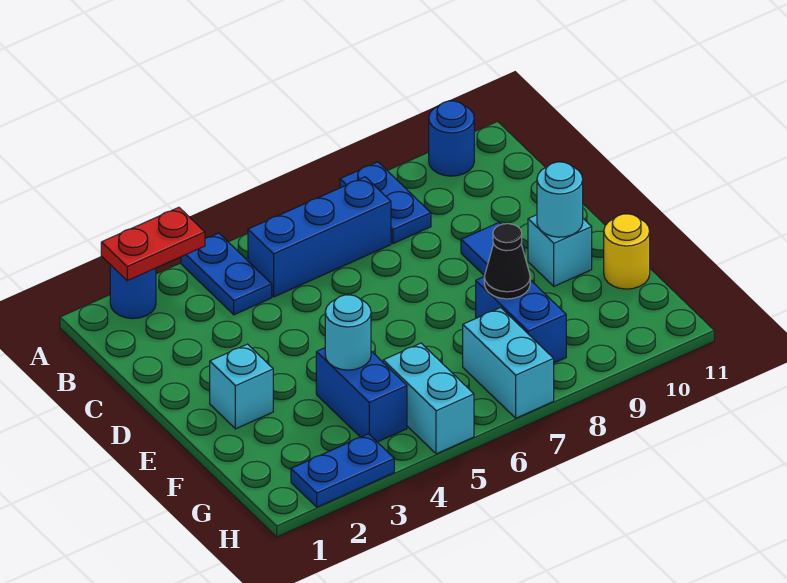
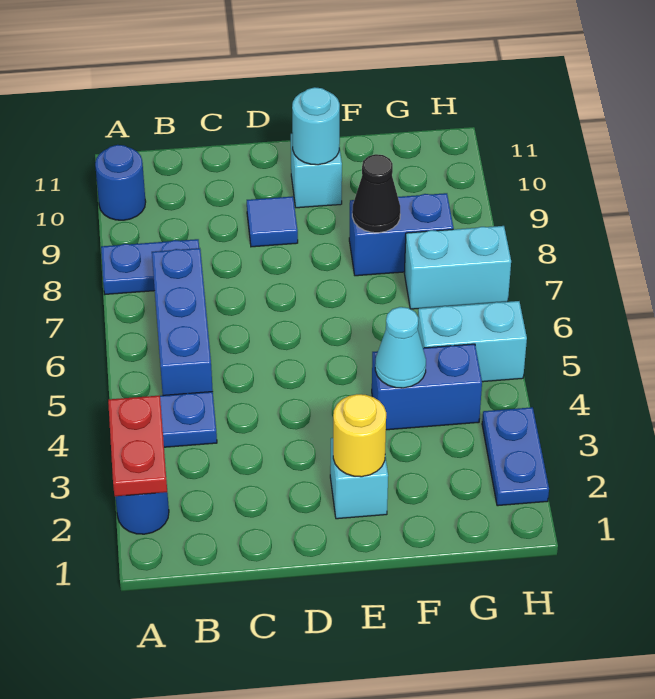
cyan 1x1 round brick [325,295,371,370] -> cyan 1x1 cone [375,307,426,388]
yellow 1x1 round brick [604,214,650,289] -> yellow 1x1 round brick moved to [333,394,386,477]

